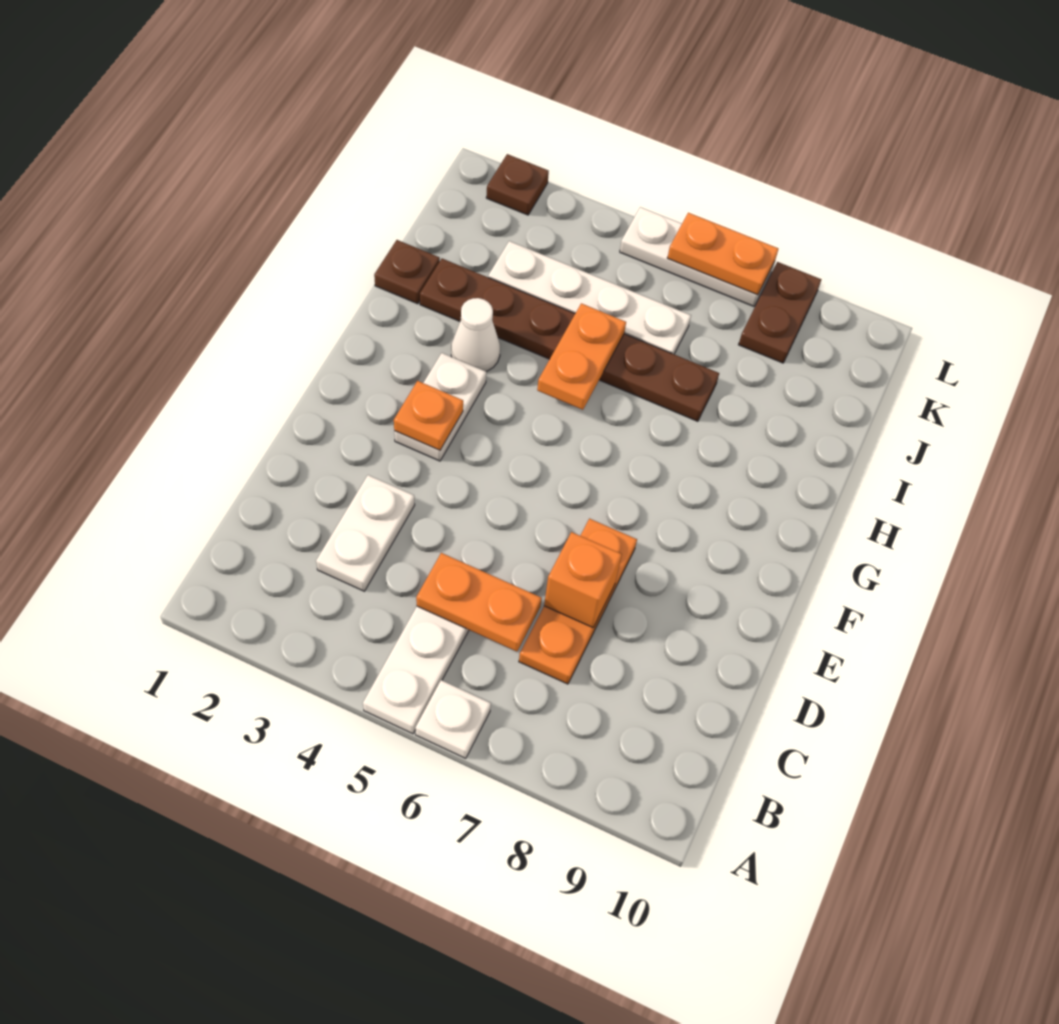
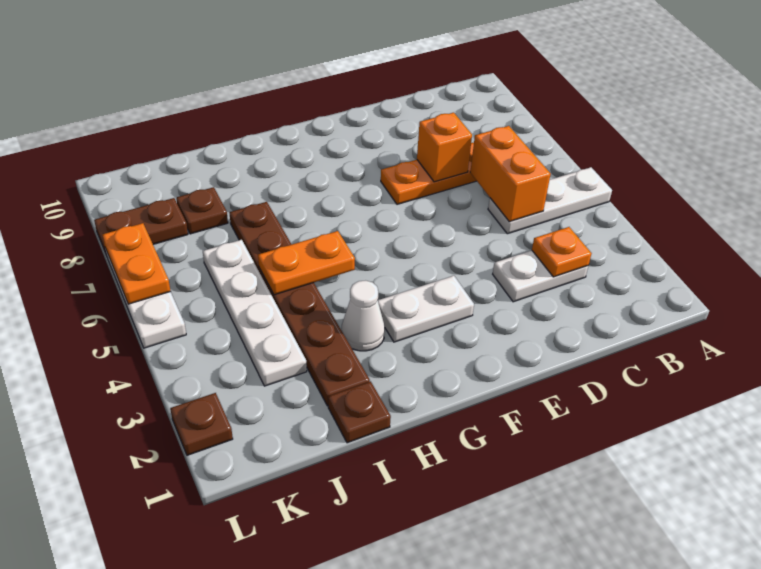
white 1x1 plate [415,680,491,758] -> none
orange 1x2 plate [416,553,542,651] -> orange 1x2 brick [470,126,551,222]
orange 1x1 plate [394,381,463,450] -> orange 1x1 plate moved to [532,227,592,277]
none -> brown 1x1 plate [176,187,228,234]

